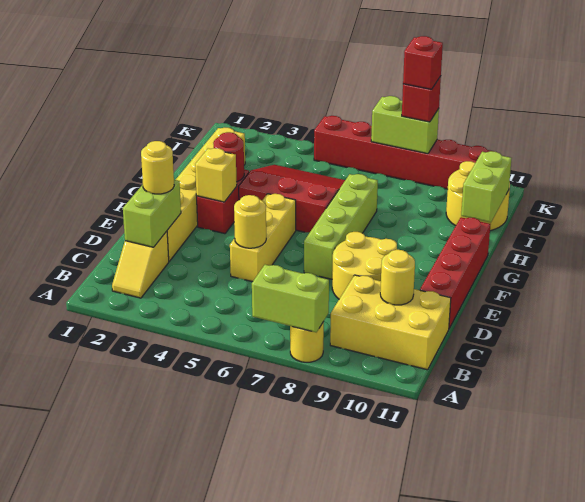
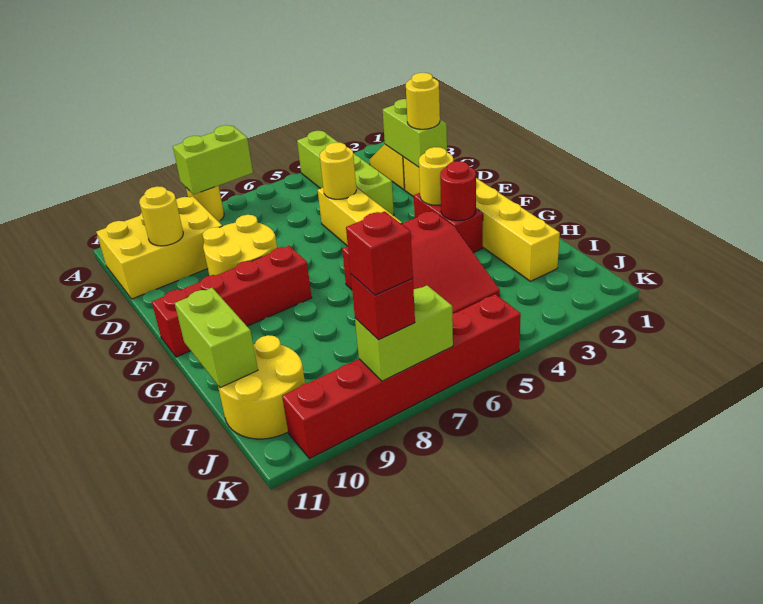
red 1x4 brick [420,217,490,328] -> red 1x4 brick turned to [152,246,312,357]
lime 1x4 brick [304,174,378,279] -> lime 1x4 brick moved to [297,131,394,216]
yellow 1x1 brick [195,148,237,202] -> yellow 1x1 round brick [419,147,453,205]

